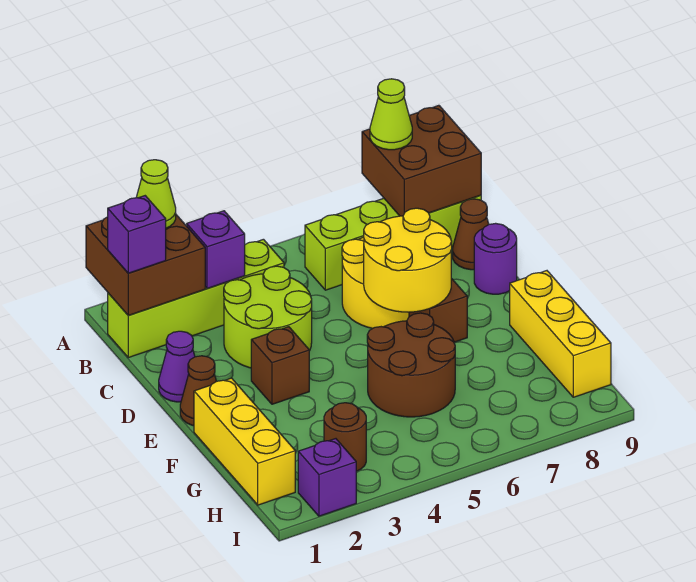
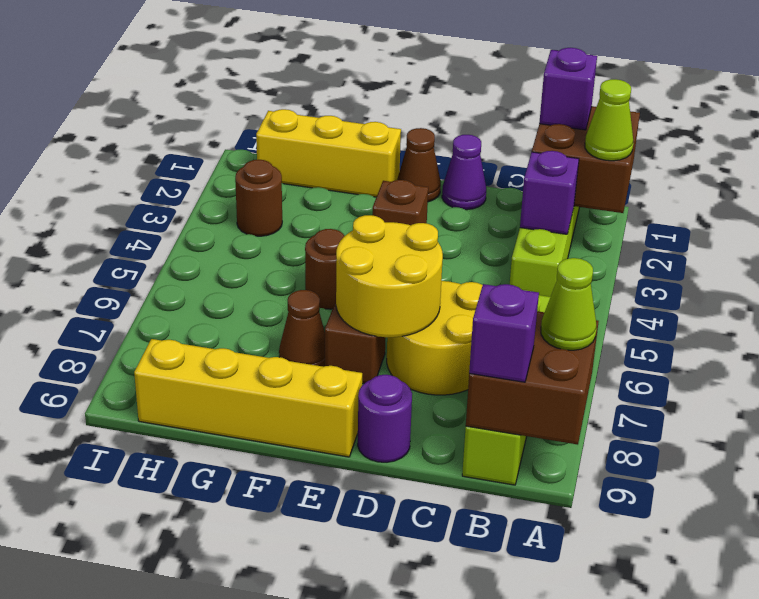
lime 2x2 round brick [224,266,312,368] -> none
brown 1x1 cone [453,199,489,270] -> brown 1x1 cone moved to [279,290,325,367]
brown 2x2 round brick [367,313,455,417] -> brown 1x1 round brick [305,229,344,309]
yellow 1x3 brick [510,271,611,397] -> yellow 1x4 brick [134,339,362,457]
purple 1x1 brick [298,439,356,516] -> purple 1x1 brick moved to [469,284,539,382]

